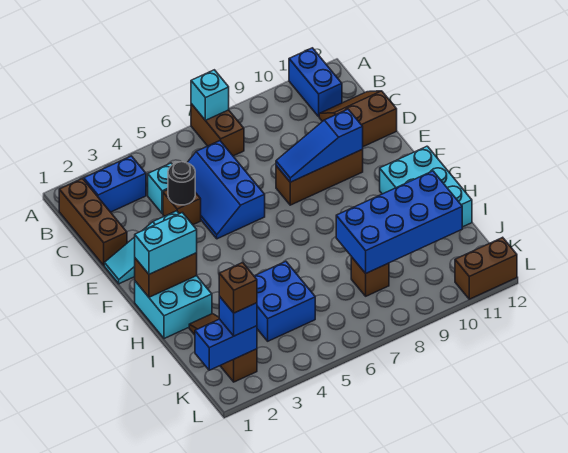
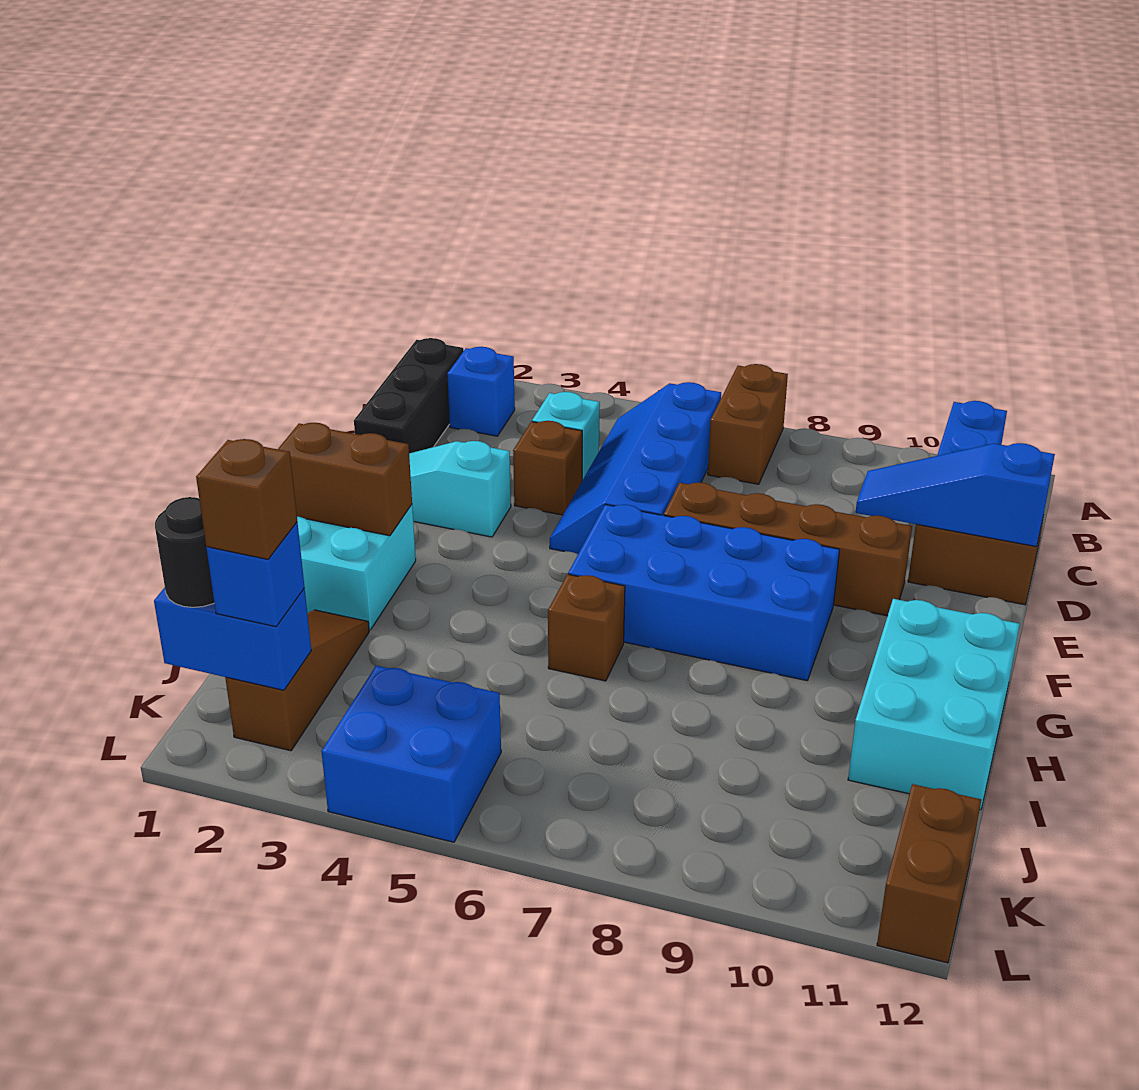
cyan 1x1 brick [191,70,229,121] -> none
brown 1x3 brick [59,179,127,265] -> black 1x3 brick [354,338,464,453]
blue 1x2 brick [84,156,146,212] -> blue 1x1 brick [447,347,515,436]
blue 2x3 slope [187,141,265,239] -> blue 2x4 slope [550,382,721,554]
black 1x1 round brick [168,162,195,205] -> black 1x1 round brick moved to [155,497,214,607]
brown 1x3 brick [276,149,363,205] -> brown 1x4 brick [664,482,912,616]
blue 1x3 slope [276,109,363,182] -> blue 1x3 slope moved to [856,443,1055,547]
cyan 1x2 brick [135,213,197,274] -> none
blue 2x2 brick [254,261,315,341] -> blue 2x2 brick moved to [321,666,501,842]
blue 2x4 brick [336,171,462,273] -> blue 2x4 brick moved to [568,505,839,681]
brown 1x1 brick [351,257,389,296] -> brown 1x1 brick moved to [548,574,625,681]
brown 1x2 brick [455,237,517,299] -> brown 1x2 brick turned to [877,784,981,963]

